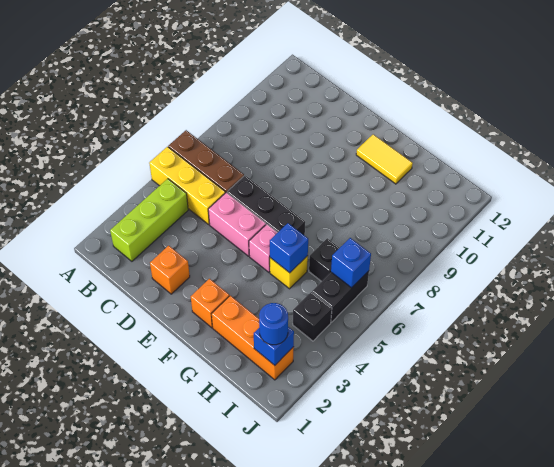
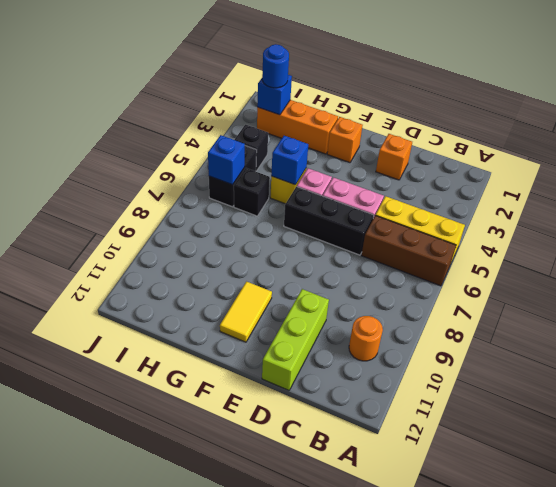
lime 1x3 brick [110,179,188,261] -> lime 1x3 brick moved to [262,289,329,390]
none -> orange 1x1 round brick [349,316,383,361]
yellow 1x2 tile [356,134,413,184] -> yellow 1x2 tile turned to [220,282,272,342]

